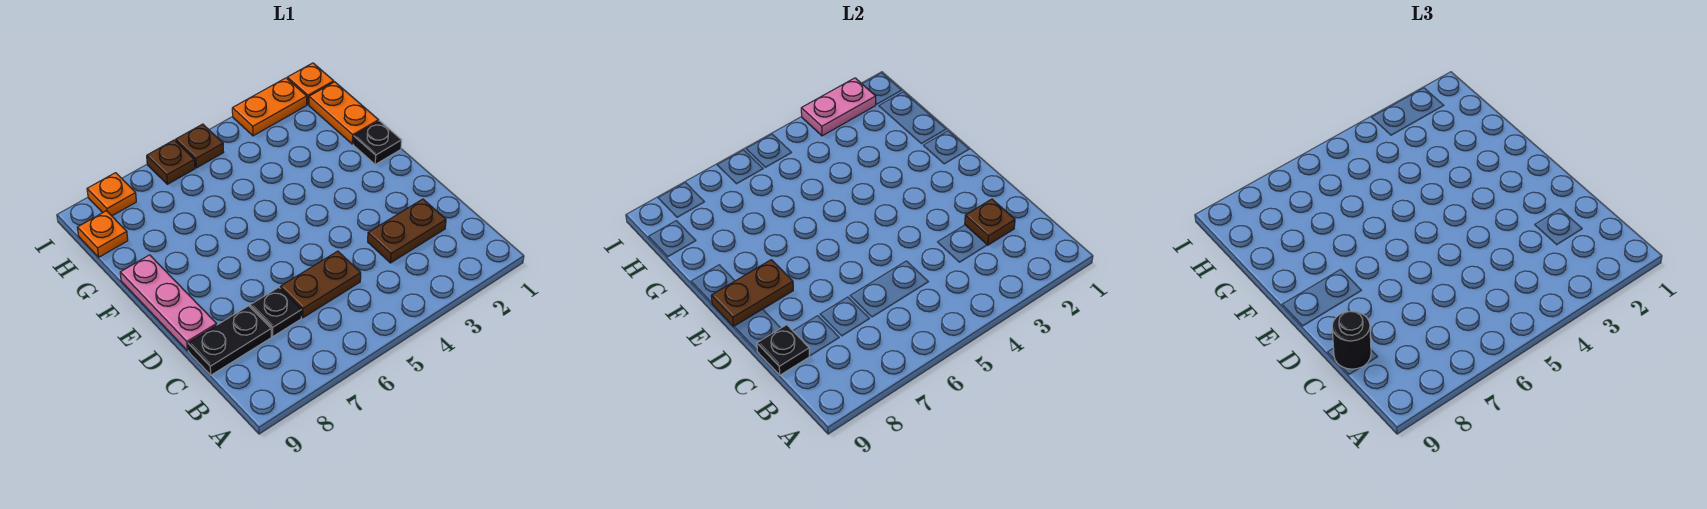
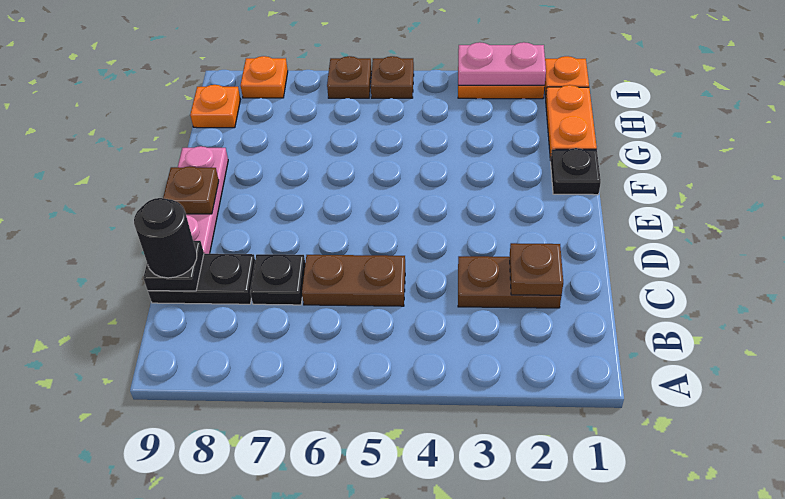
brown 1x2 plate [711,260,793,326] -> brown 1x1 plate [163,166,219,214]

